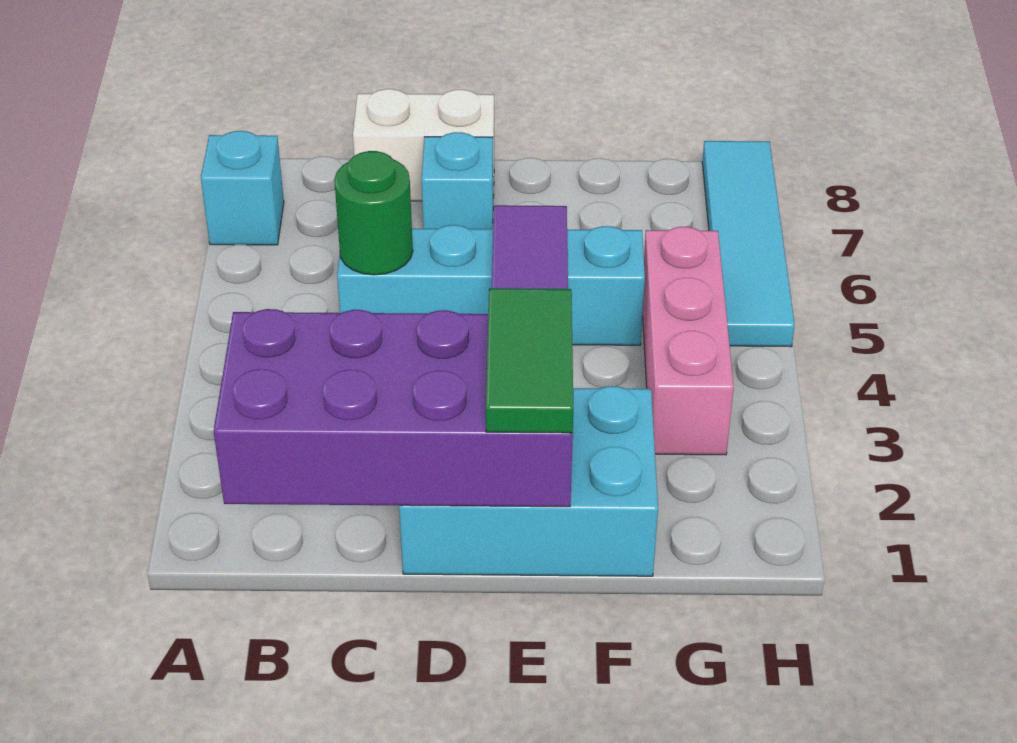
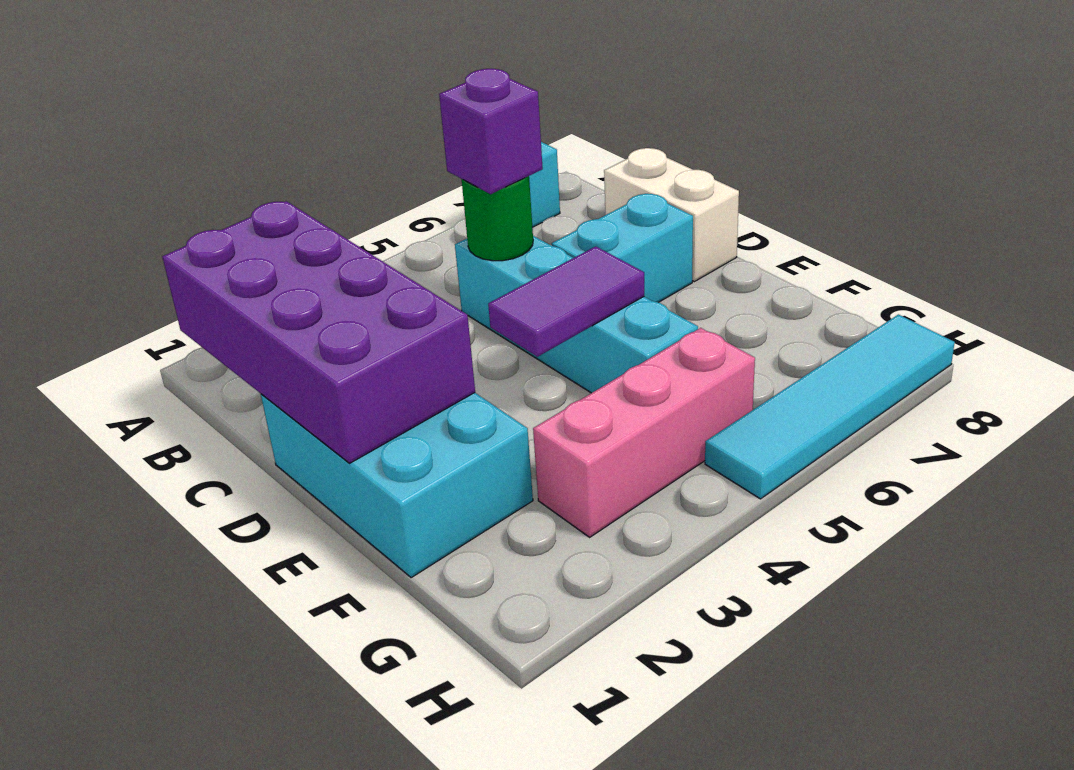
none -> purple 1x1 brick [439,69,543,194]
cyan 1x1 brick [422,132,493,229] -> cyan 1x2 brick [552,194,693,302]
green 1x2 tile [486,288,573,433] -> none

